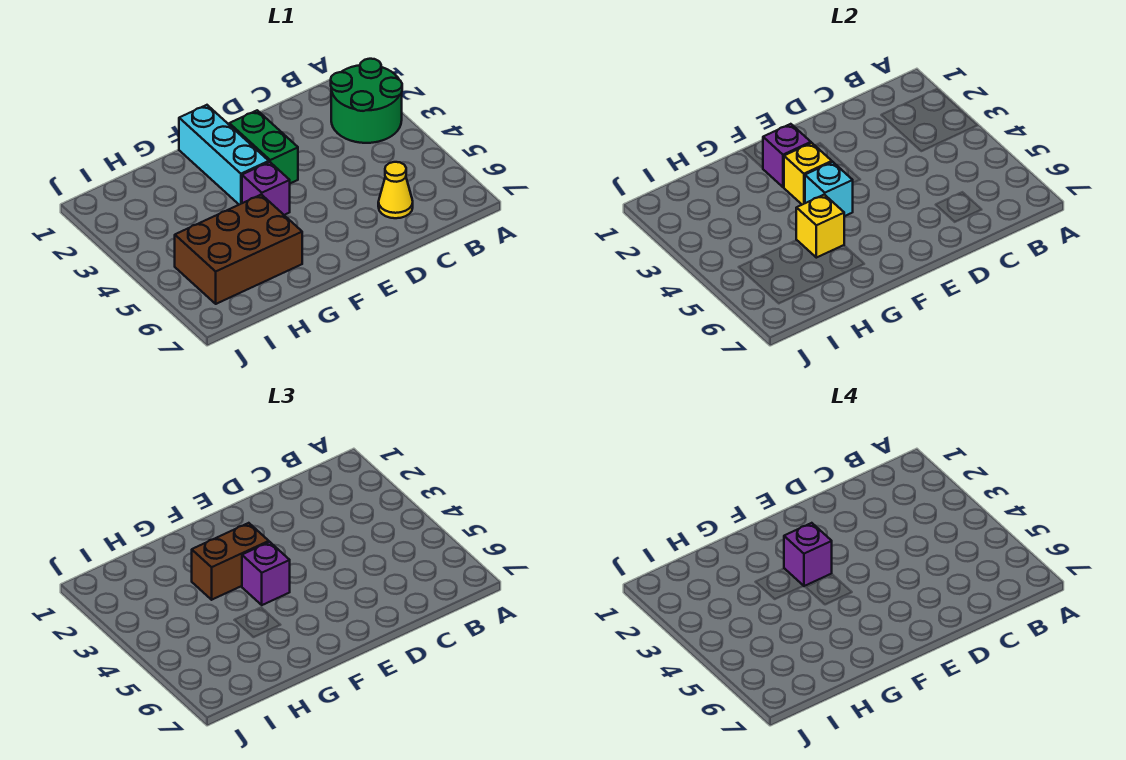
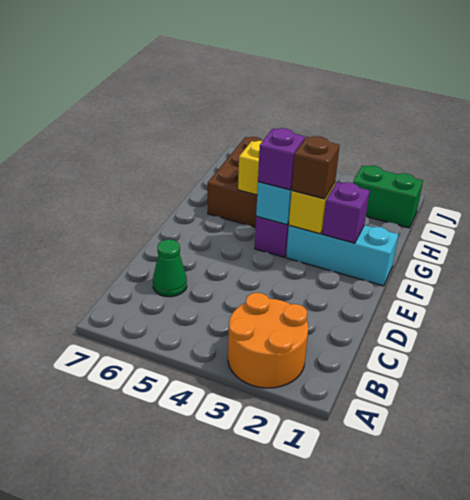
green 2x2 round brick [331,59,402,143] -> orange 2x2 round brick [228,293,308,388]
yellow 1x1 cone [378,162,413,218] -> green 1x1 cone [153,239,187,297]
green 1x2 brick [229,110,298,183] -> green 1x2 brick moved to [353,166,423,228]
brown 1x2 brick [192,523,269,600] -> brown 1x1 brick [292,136,340,199]
purple 1x1 brick [784,523,832,586] -> none

